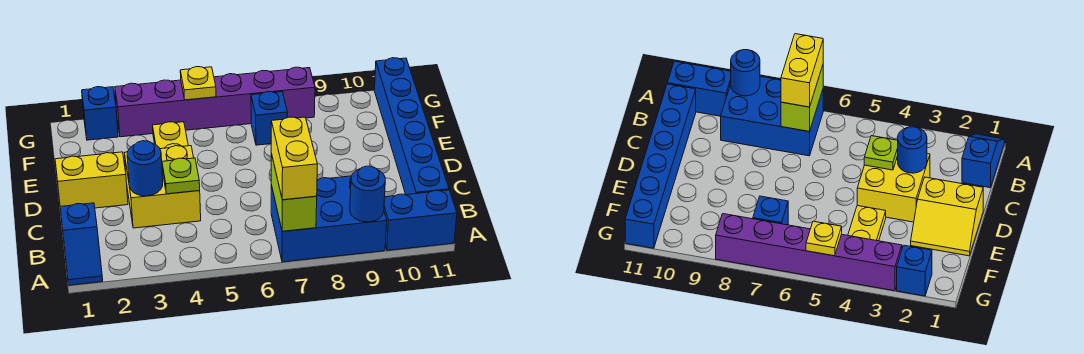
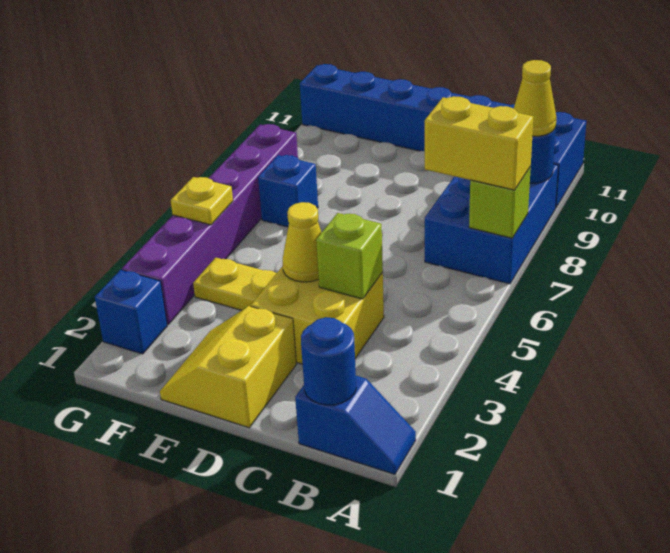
lime 1x2 brick [271,154,317,231] -> lime 1x1 brick [469,167,531,238]
none -> yellow 1x1 cone [514,60,557,136]
blue 1x1 round brick [127,141,163,196] -> blue 1x1 round brick moved to [301,317,356,405]
lime 1x1 plate [162,158,200,194] -> lime 1x1 brick [316,213,383,299]
none -> yellow 1x1 cone [283,202,321,282]

